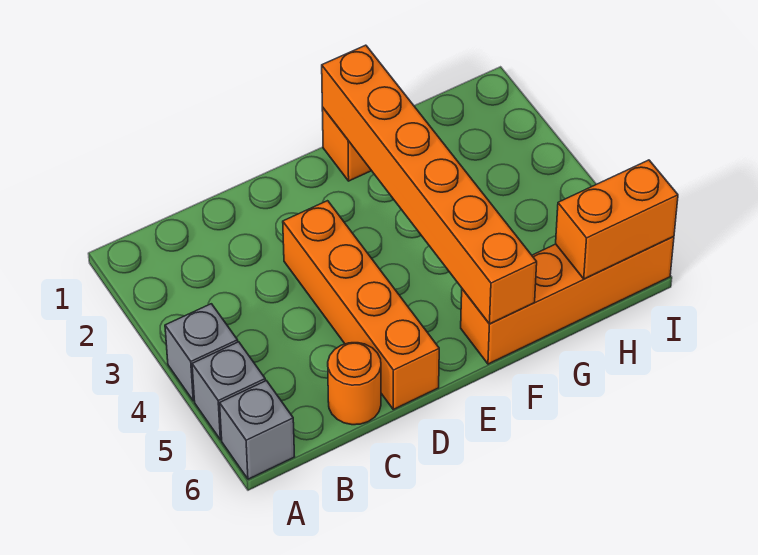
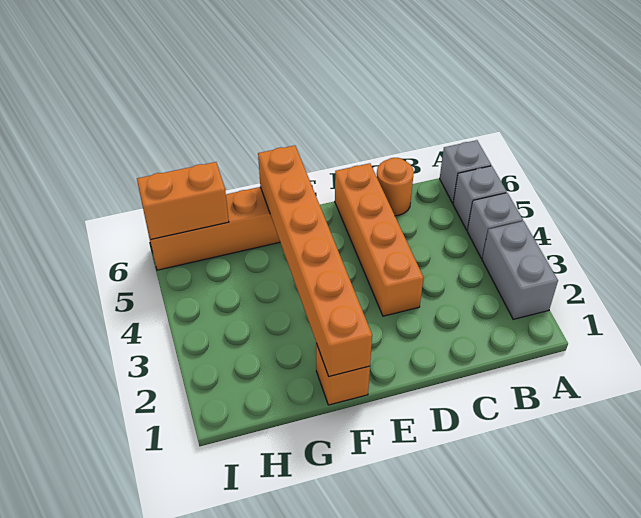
none -> grey 1x2 brick [482,221,558,319]

